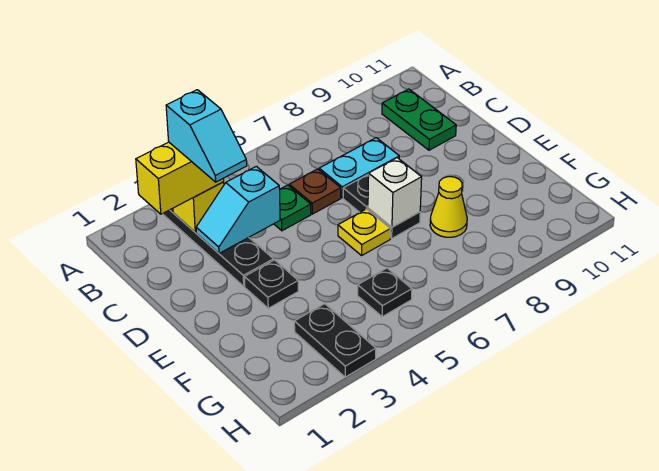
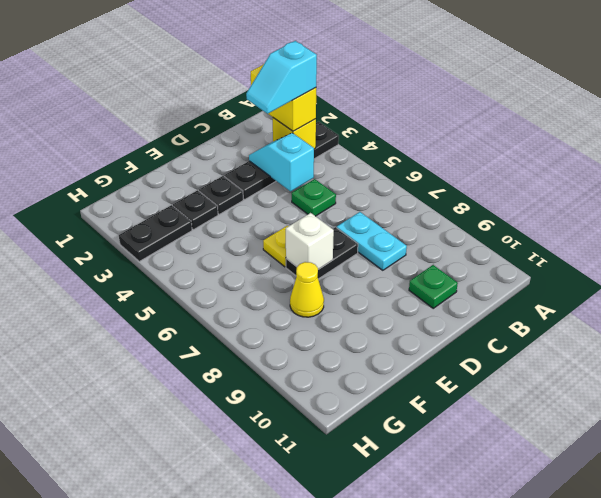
green 1x2 plate [382,89,456,150] -> green 1x1 plate [409,265,458,308]
brown 1x1 plate [289,169,341,214] -> none
black 1x1 plate [358,268,412,317] -> black 1x1 plate moved to [173,190,218,230]

